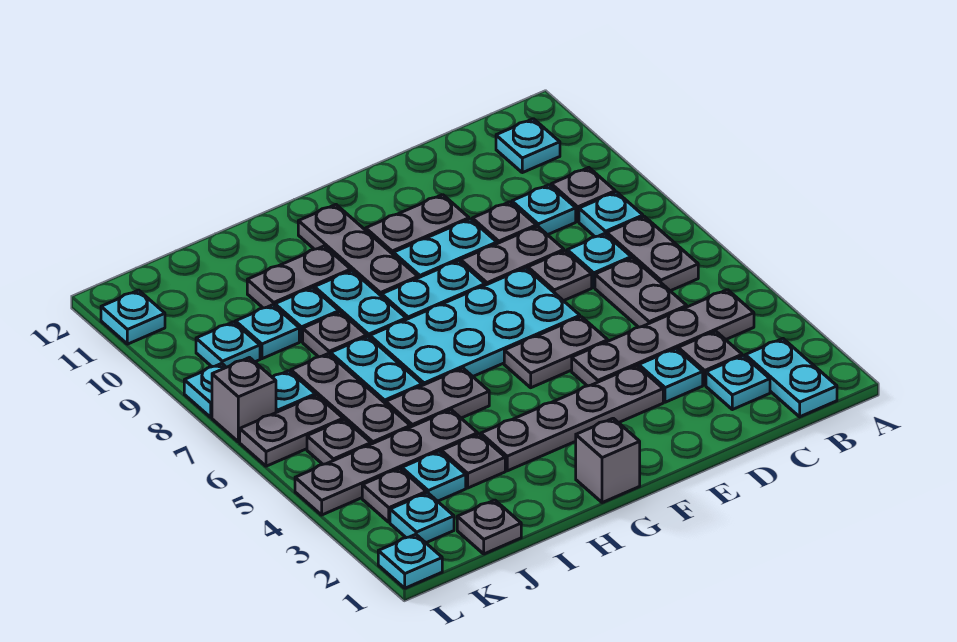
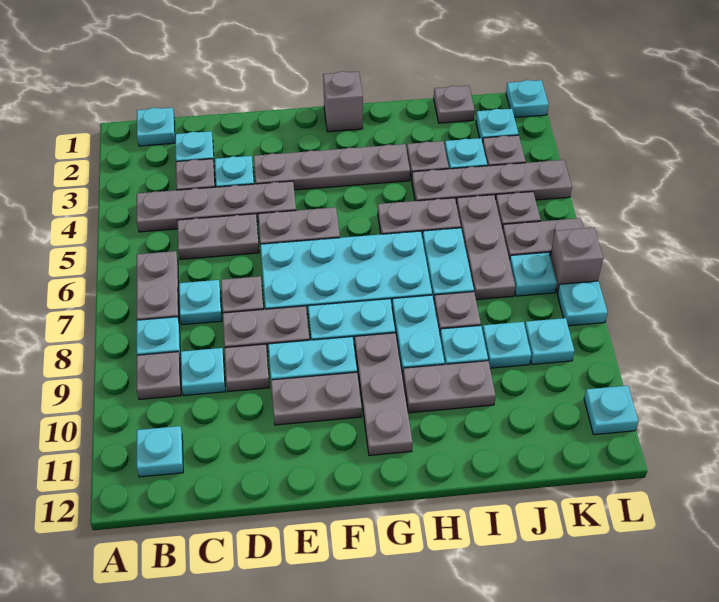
cyan 1x2 plate [745,339,837,417] -> cyan 1x1 plate [137,108,175,146]
grey 1x2 plate [595,258,687,327] -> grey 1x2 plate turned to [177,214,259,259]

